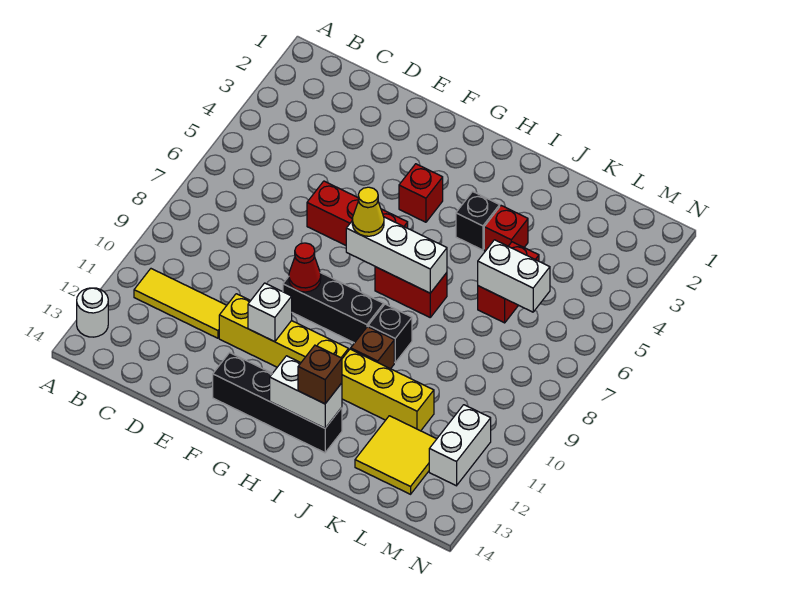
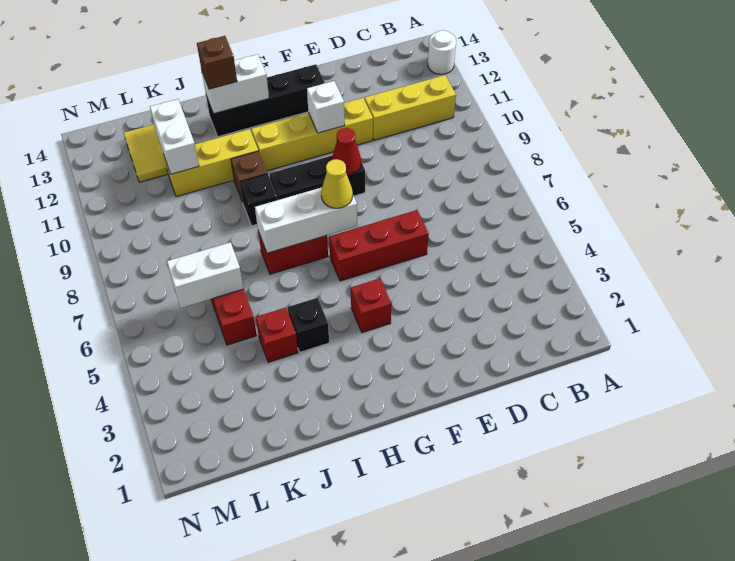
yellow 1x3 tile [134,269,227,338] -> yellow 1x3 brick [365,75,456,140]
white 1x2 brick [429,405,491,486] -> white 1x2 brick moved to [150,99,199,174]

